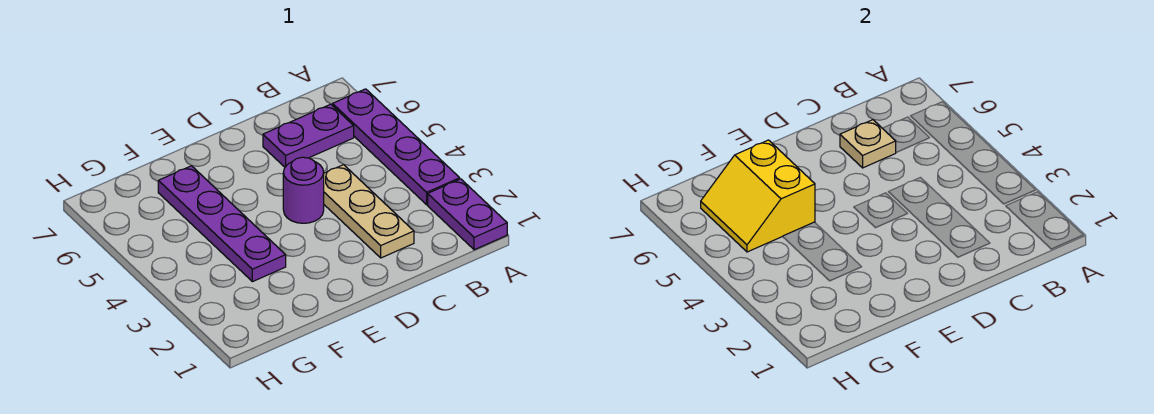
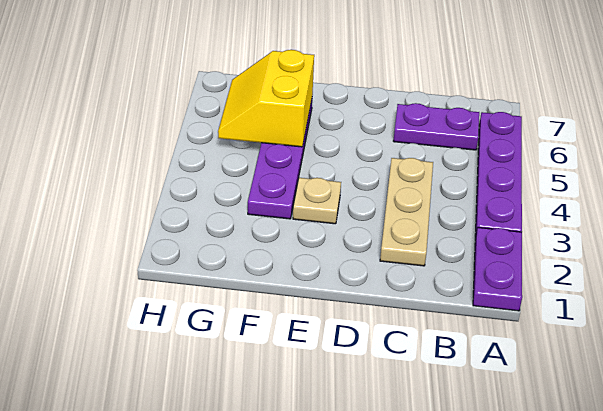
tan 1x1 plate [840,120,896,168] -> tan 1x1 plate moved to [293,178,341,224]
purple 1x1 round brick [283,157,324,223] -> none

